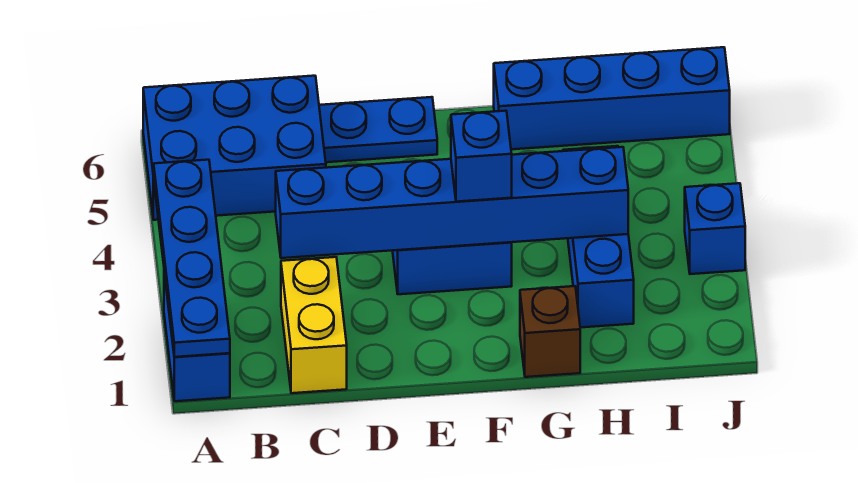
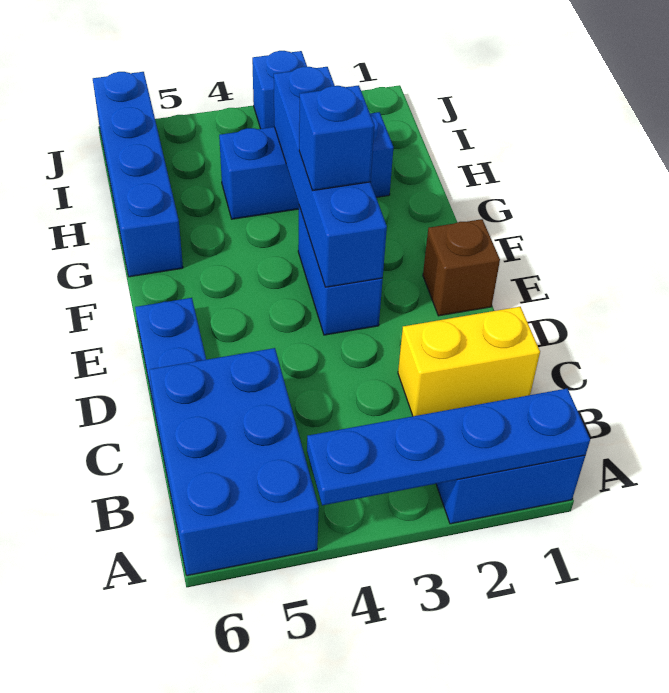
blue 1x6 brick [276,147,628,258] -> blue 1x4 brick [274,67,387,287]
brown 1x1 brick [520,286,580,377] -> brown 1x1 brick moved to [423,219,500,316]

